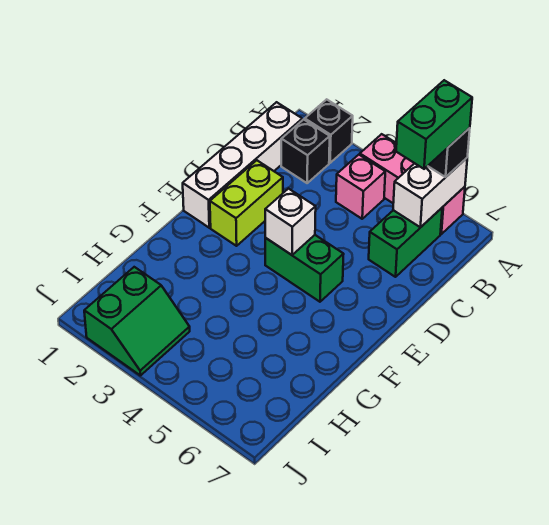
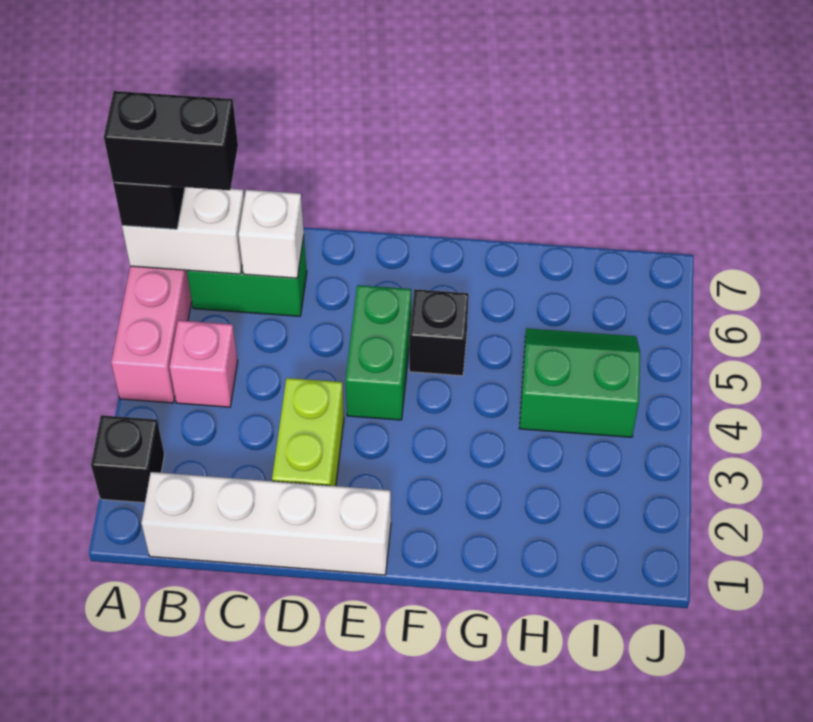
green 1x2 brick [396,80,472,169] -> black 1x2 brick [104,91,238,190]
black 1x1 brick [281,119,330,183] -> black 1x1 brick moved to [409,289,469,376]
lime 1x2 brick [210,160,283,246] -> lime 1x2 brick turned to [272,378,344,486]
white 1x1 brick [265,189,316,255] -> white 1x1 brick moved to [239,190,304,278]
green 2x2 slope [84,267,190,375] -> green 2x2 slope moved to [519,328,640,437]

